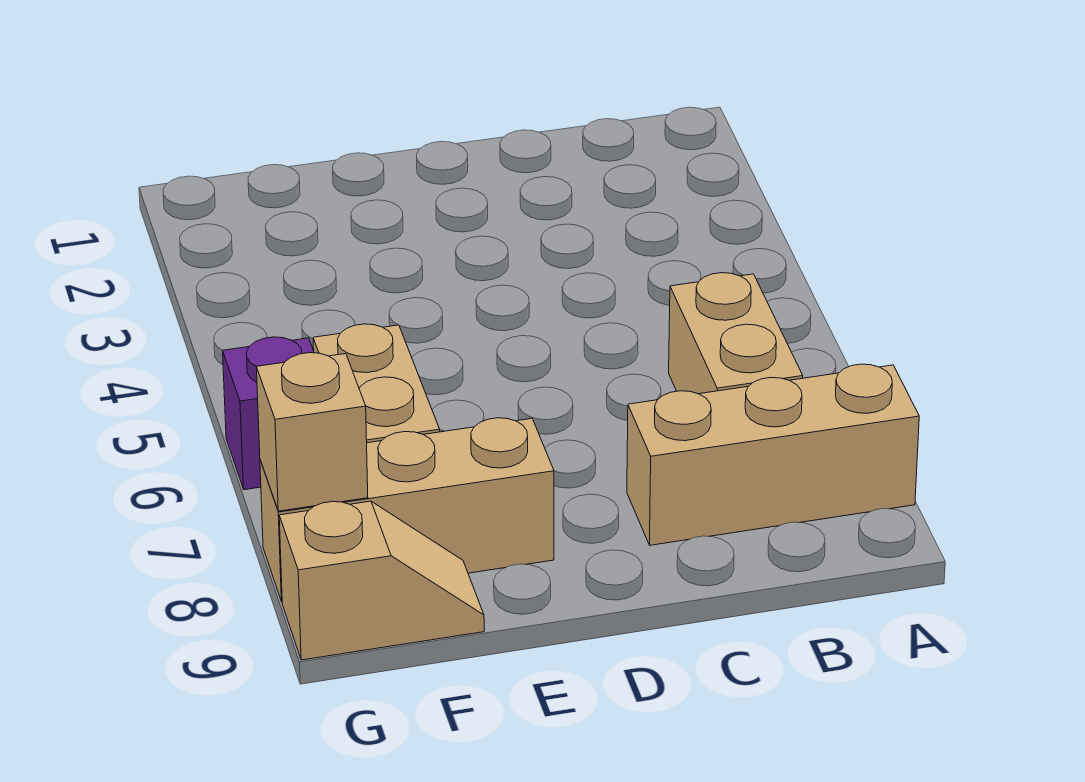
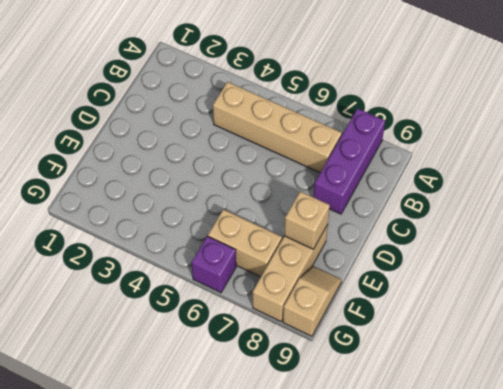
tan 1x3 brick [627,364,919,545] -> purple 1x3 brick [314,108,385,214]
tan 1x2 brick [669,273,803,394] -> tan 1x4 brick [213,82,342,173]
tan 1x1 brick [256,353,368,511] -> tan 1x1 brick moved to [284,191,330,249]

